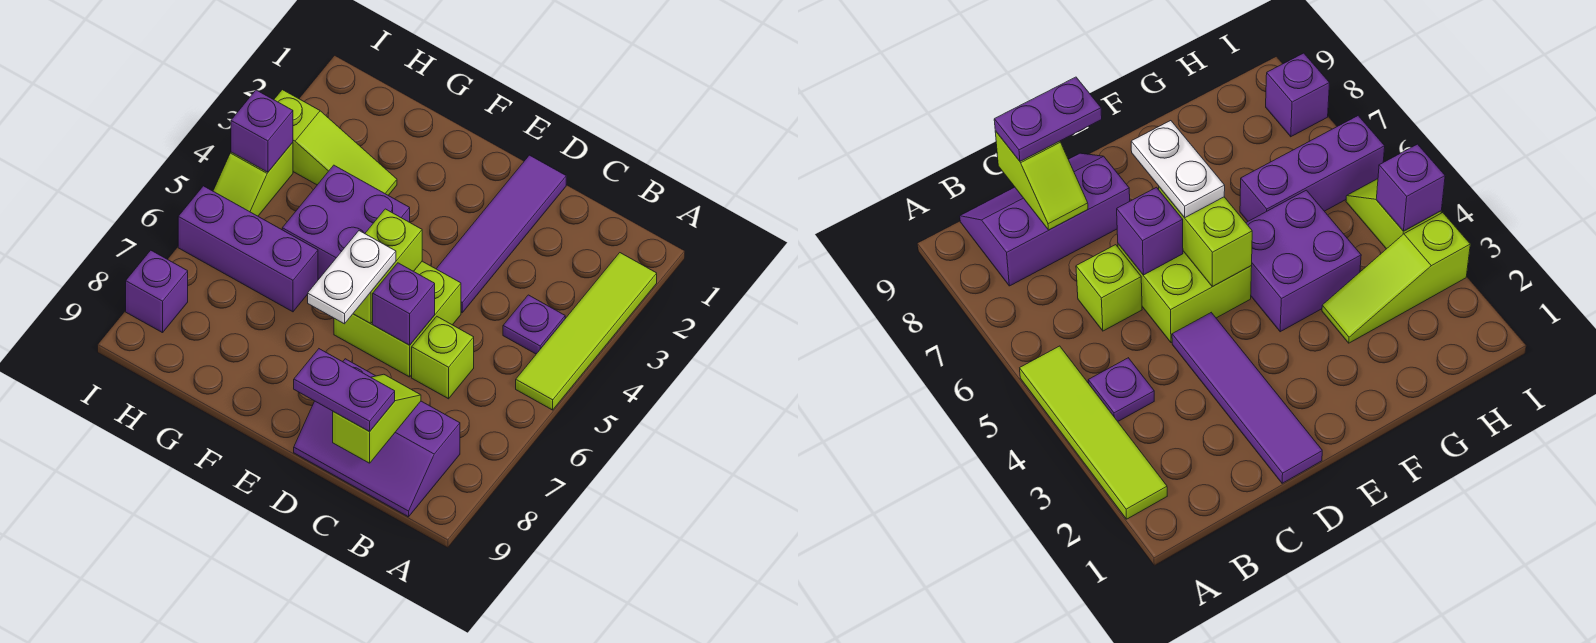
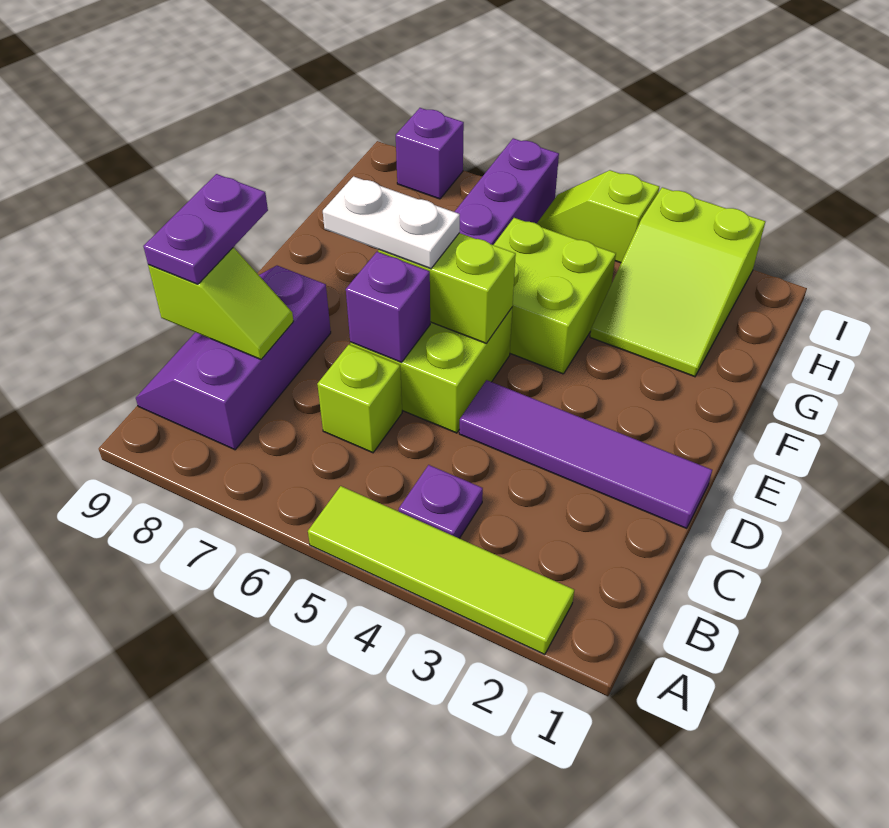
purple 2x2 brick [282,165,410,279] -> lime 2x2 brick [494,218,616,374]
lime 1x3 slope [274,90,397,196] -> lime 2x3 slope [590,187,765,377]
purple 1x1 brick [231,90,293,172] -> none

